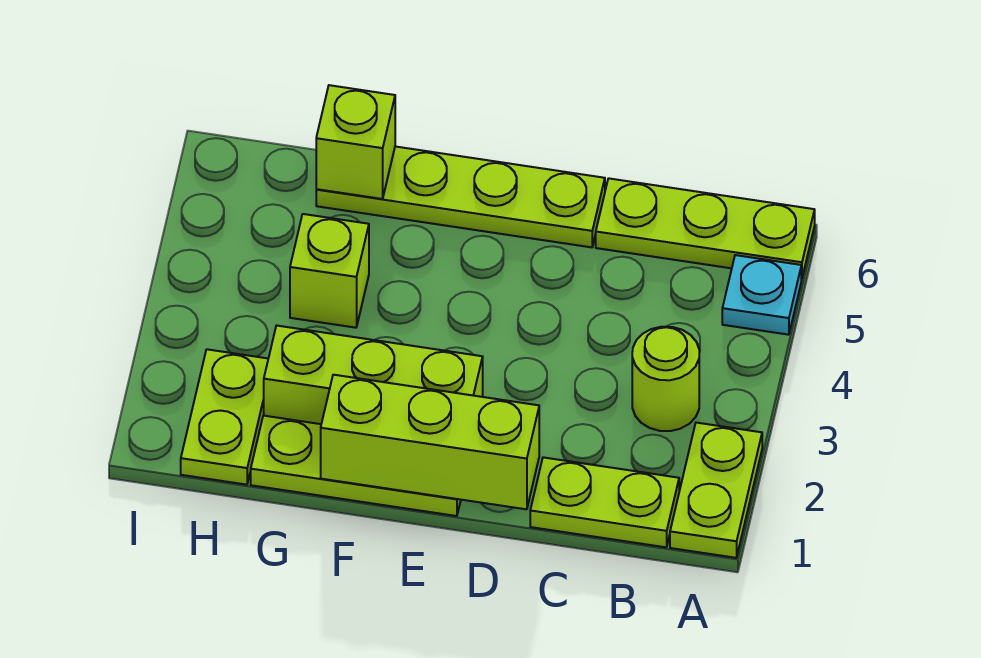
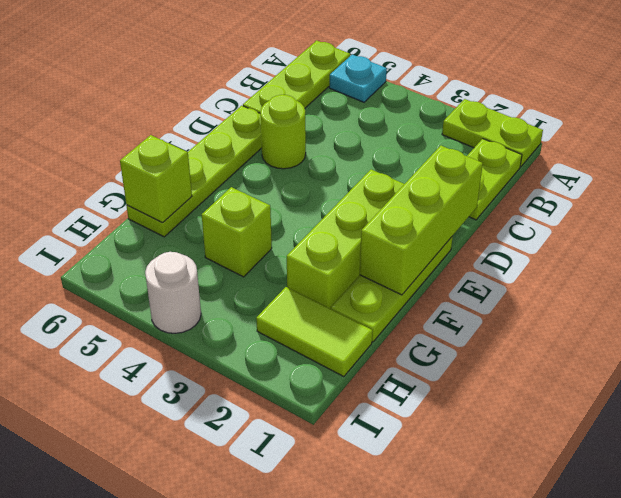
lime 1x1 round brick [632,327,699,431] -> lime 1x1 round brick moved to [260,95,306,169]
lime 1x2 plate [181,349,268,485] -> lime 1x2 tile [256,287,372,377]
none -> white 1x1 round brick [145,252,201,333]

